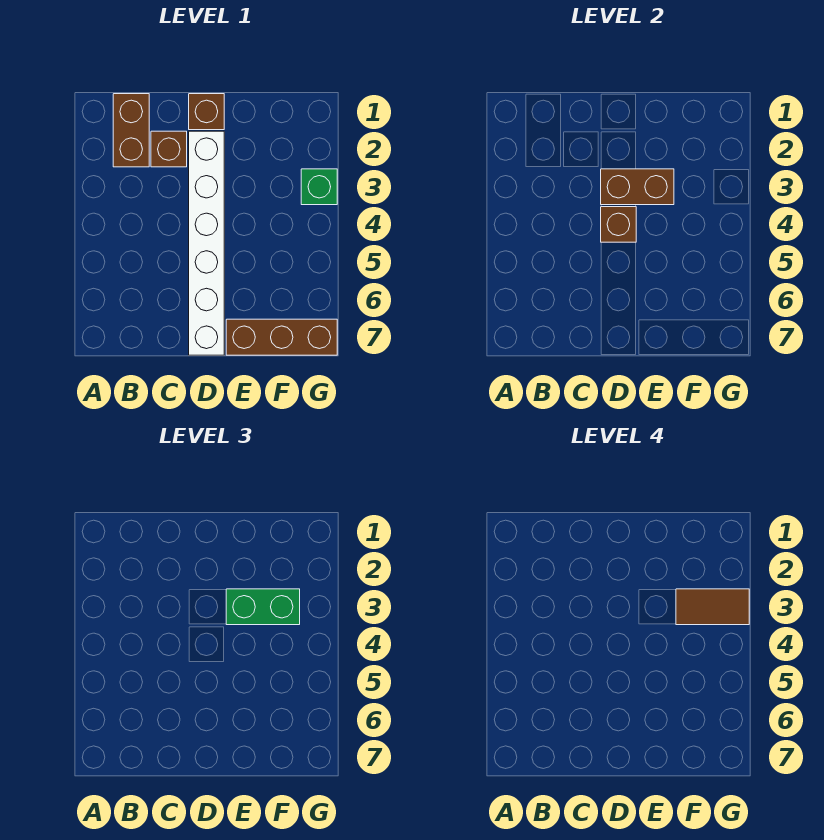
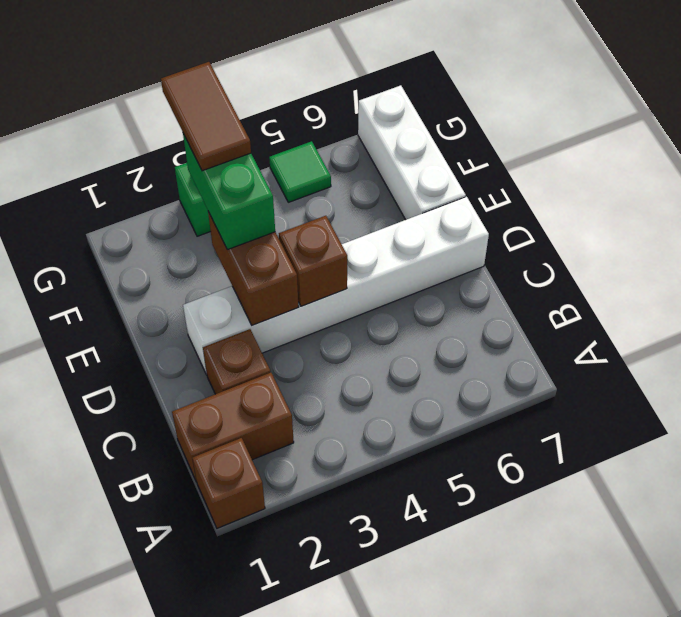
brown 1x1 brick [189,94,224,130] -> brown 1x1 brick moved to [192,438,265,528]
brown 1x3 brick [226,319,337,355] -> white 1x3 brick [358,85,466,220]
none -> green 1x1 tile [269,141,331,202]

